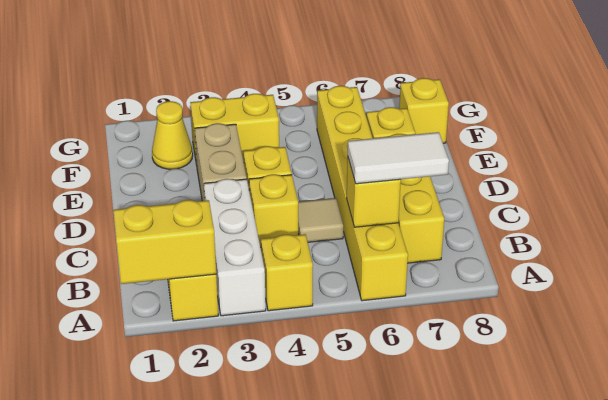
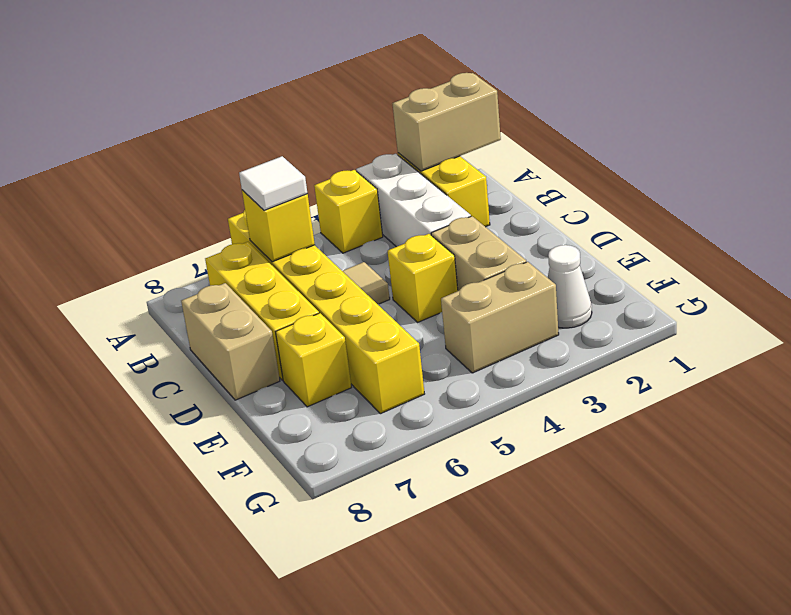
yellow 1x2 brick [113,200,216,284] -> tan 1x2 brick [392,73,501,171]
white 1x2 tile [348,132,449,184] -> white 1x1 tile [239,156,308,210]
yellow 1x1 brick [249,174,298,247] -> none
none -> tan 1x2 brick [181,283,280,400]
yellow 1x1 cone [152,101,193,169] -> white 1x1 cone [548,245,592,328]
yellow 1x2 brick [190,94,279,165] -> tan 1x2 brick [441,262,559,373]
yellow 1x1 brick [399,78,449,143] -> none

